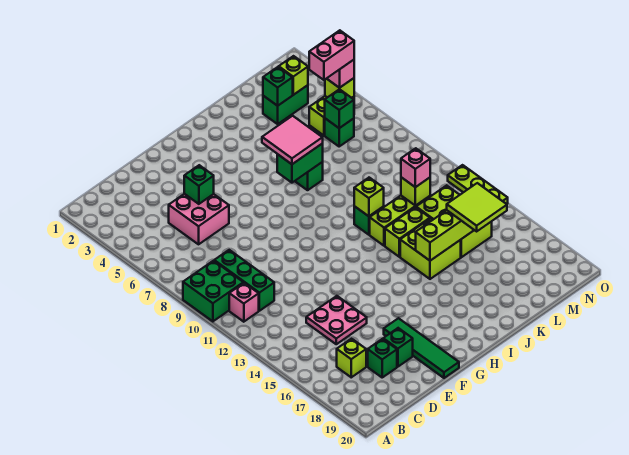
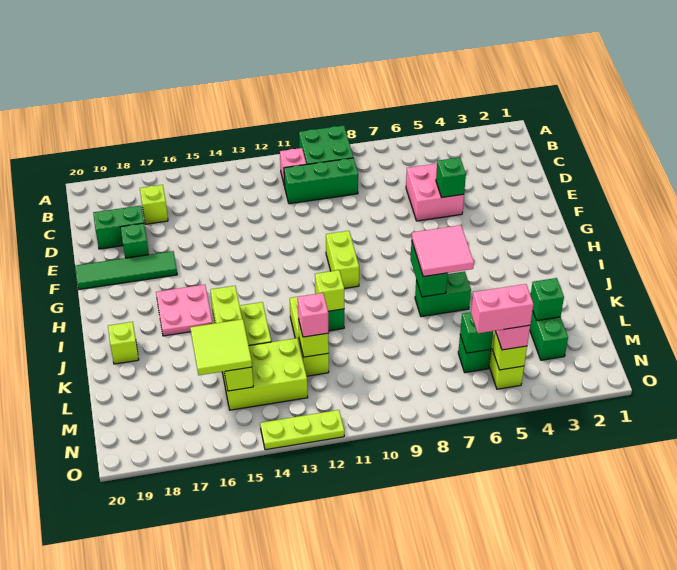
pink 2x2 plate [306,296,367,344] -> pink 2x2 plate moved to [156,285,212,336]
green 1x1 brick [368,339,397,377] -> green 1x2 brick [93,206,144,249]
lime 1x2 brick [385,207,430,257] -> lime 1x2 brick moved to [326,231,359,288]
lime 1x1 brick [279,56,308,95] -> lime 1x1 brick moved to [108,322,139,364]
pink 1x2 brick [309,30,354,80] -> pink 1x2 brick turned to [471,284,533,333]

